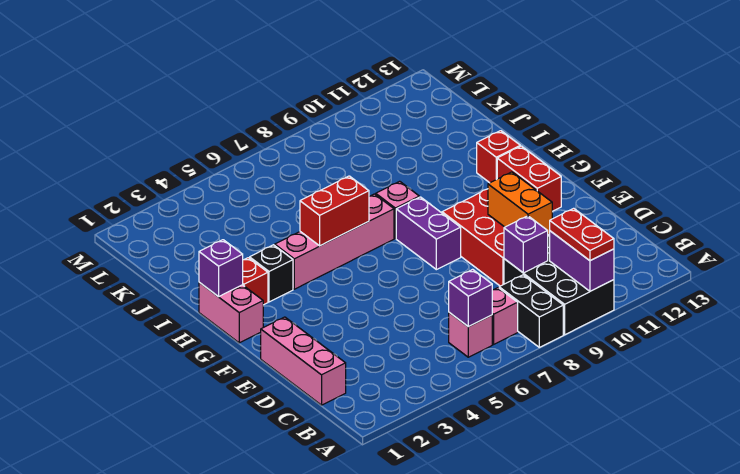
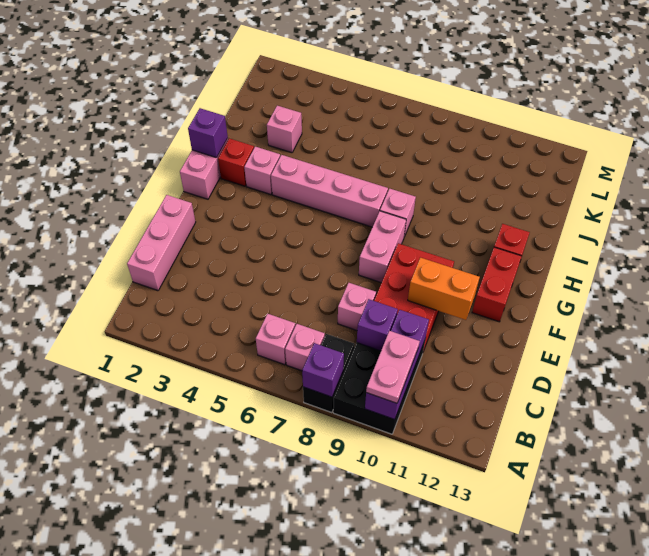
purple 1x2 brick [550,231,614,291] -> purple 1x3 brick [365,310,429,419]
red 1x2 plate [550,208,614,261] -> pink 1x2 plate [366,331,420,403]
purple 1x1 brick [449,269,492,327] -> purple 1x1 brick moved to [302,343,344,397]
none -> pink 1x1 brick [338,283,376,330]
orange 1x2 brick [488,172,552,235] -> orange 1x2 brick turned to [408,258,480,320]
purple 1x2 brick [396,197,461,270] -> pink 1x2 brick [359,211,406,283]
black 1x1 brick [250,245,293,302] -> pink 1x1 brick [244,147,280,195]
red 1x2 brick [300,176,369,246] -> none
none -> pink 1x1 brick [267,106,302,153]

